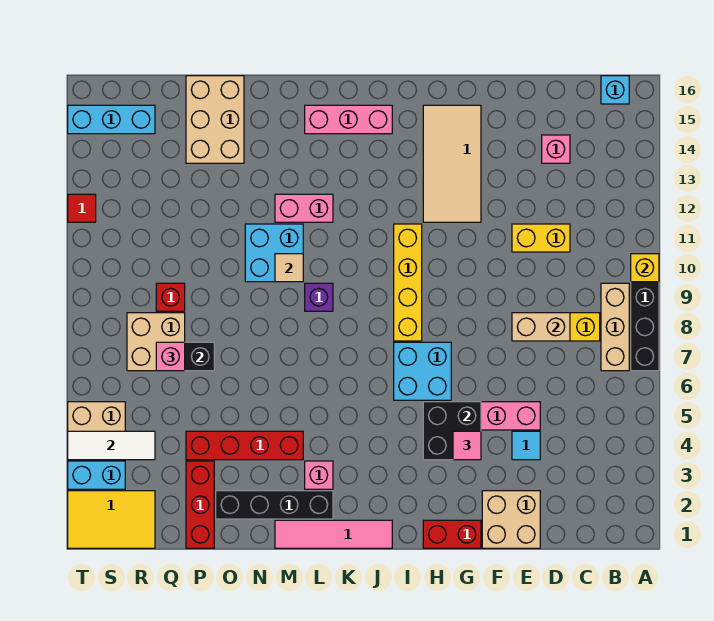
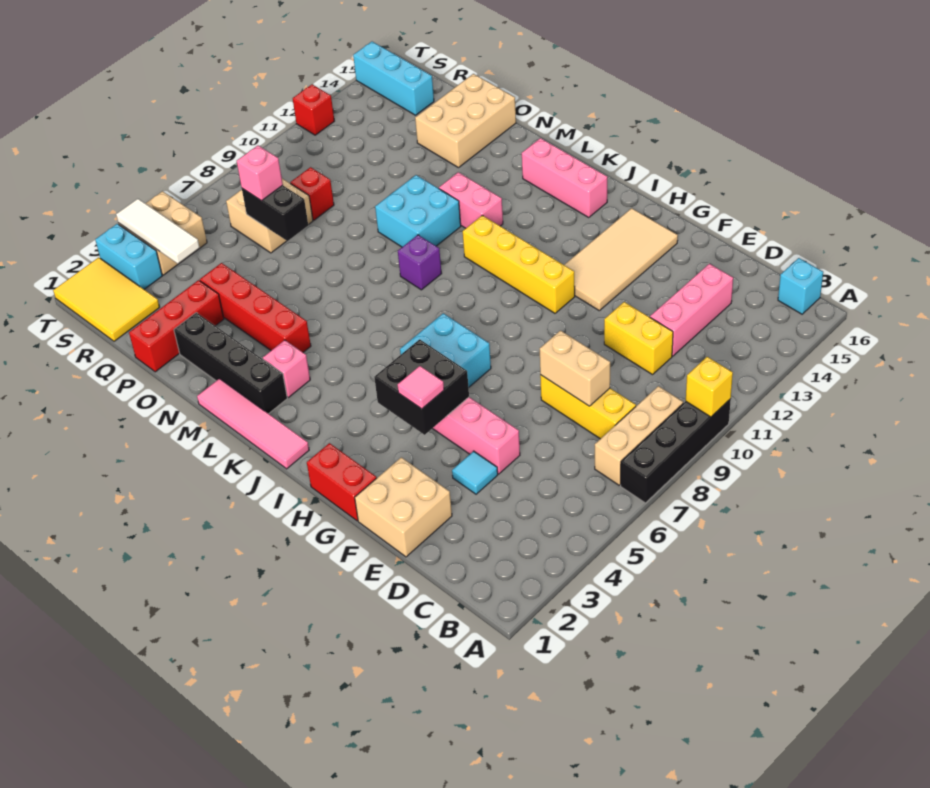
pink 1x1 brick [542,135,570,163] -> pink 1x3 brick [650,264,733,356]
yellow 1x4 brick [394,224,422,341] -> yellow 1x4 brick turned to [463,215,575,313]
tan 1x1 tile [275,254,303,282] -> none
red 1x1 tile [68,194,96,222] -> red 1x1 brick [293,84,334,135]

